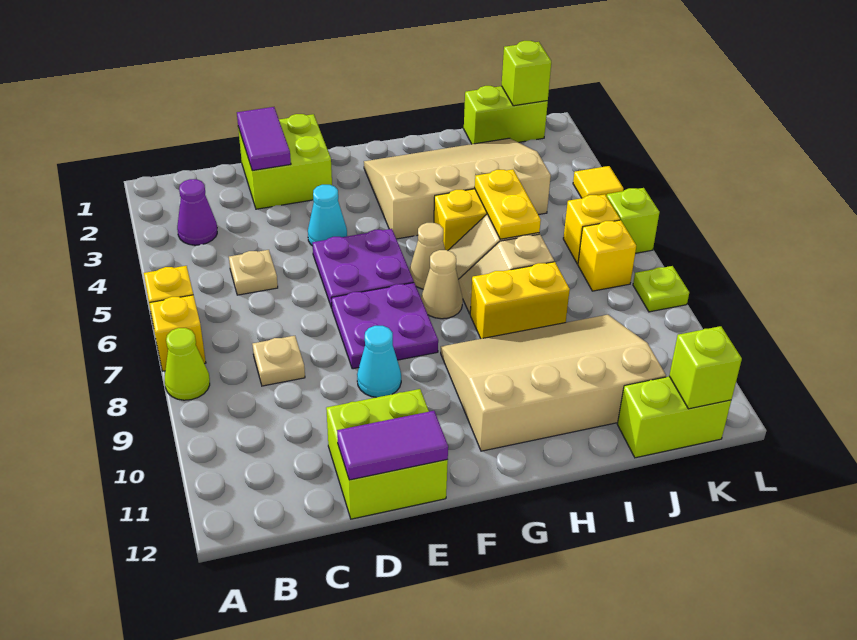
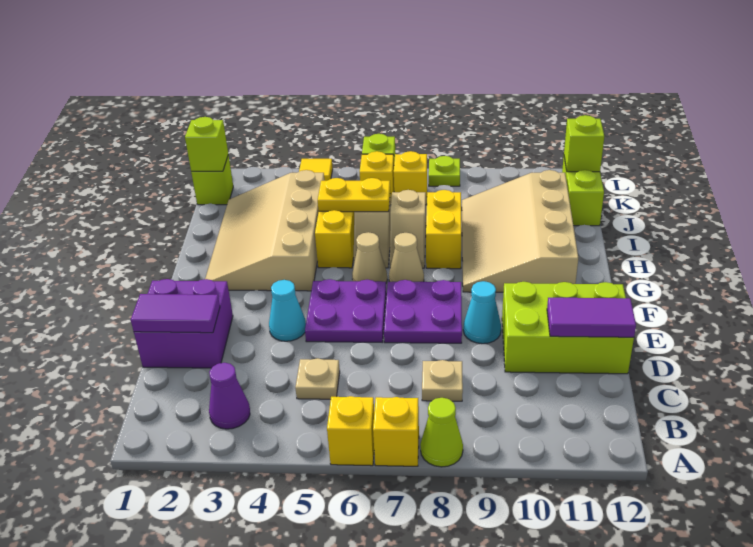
lime 2x2 brick [238,114,332,209] -> purple 2x2 brick [134,279,233,368]
lime 2x2 brick [326,389,448,519] -> lime 2x3 brick [502,282,634,374]
purple 1x2 tile [337,411,448,480] -> purple 1x2 tile turned to [547,298,636,337]
lime 1x2 brick [464,86,548,144] -> lime 1x1 brick [191,155,233,205]

